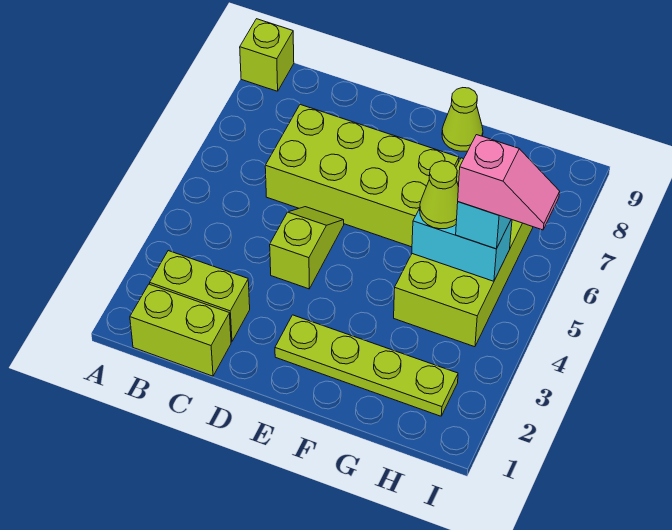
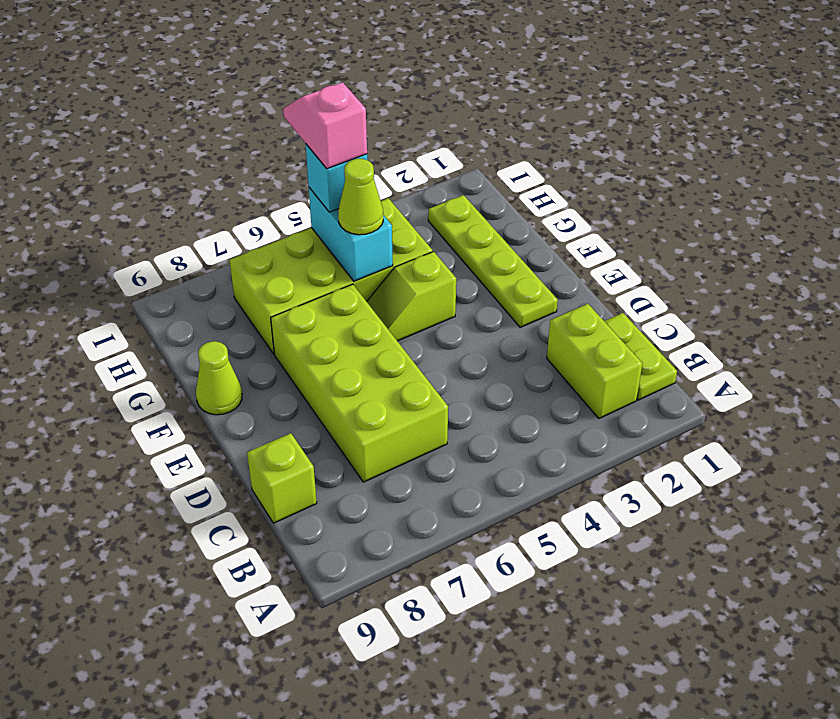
lime 1x1 brick [240,19,294,91] -> lime 1x1 brick moved to [247,433,317,523]
lime 1x2 brick [130,284,231,376] -> lime 1x2 plate [604,313,677,400]
lime 1x2 slope [270,207,344,289] -> lime 1x2 slope moved to [367,252,456,341]

